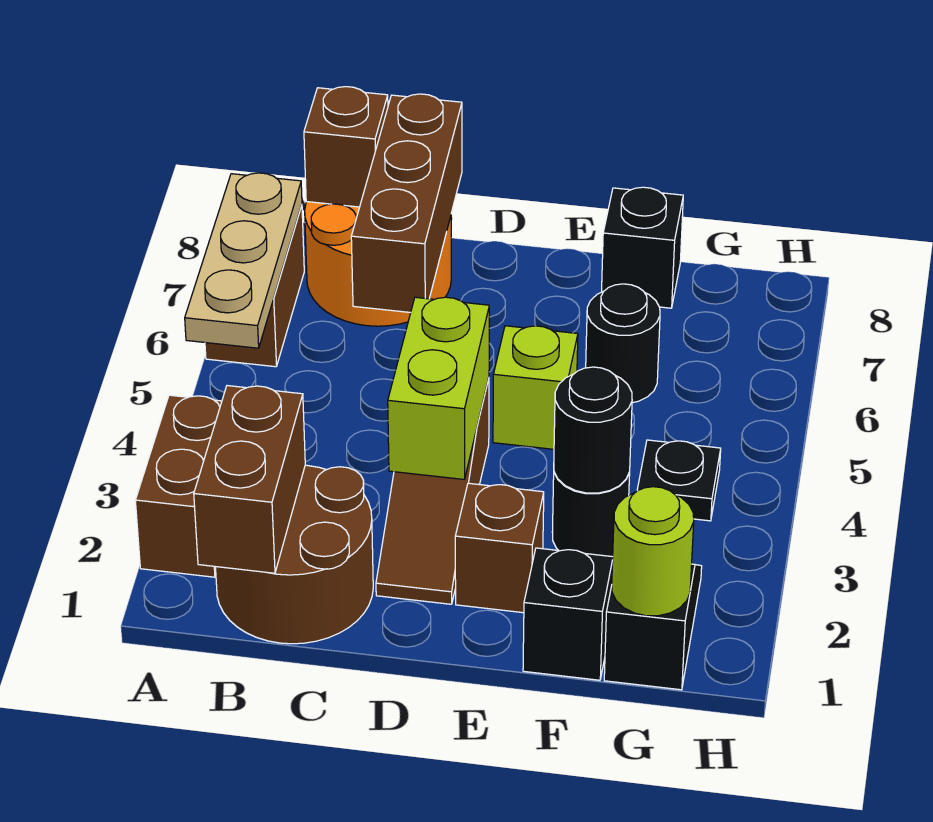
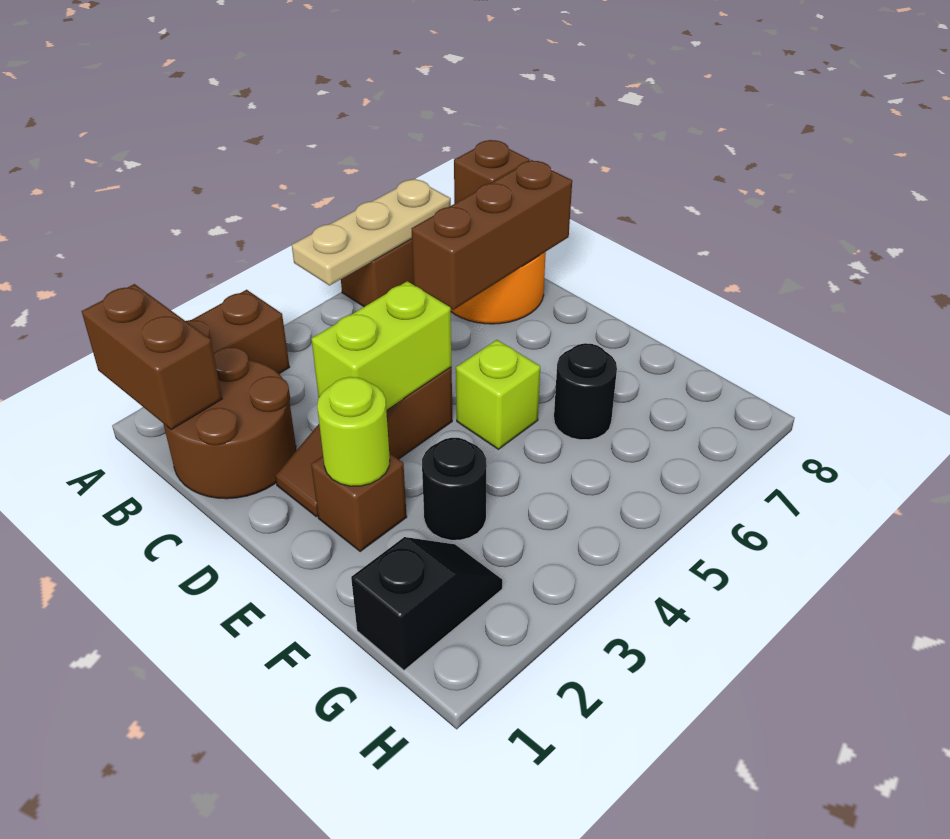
brown 1x2 brick [194,386,305,573] -> brown 1x2 brick turned to [82,284,222,430]
black 1x1 brick [523,548,613,680] -> none
black 1x1 round brick [554,367,632,493] -> none
black 1x1 brick [602,187,683,308] -> none
lime 1x1 round brick [612,487,694,616] -> lime 1x1 round brick moved to [317,377,390,486]
black 1x1 plate [637,440,721,521] -> none

